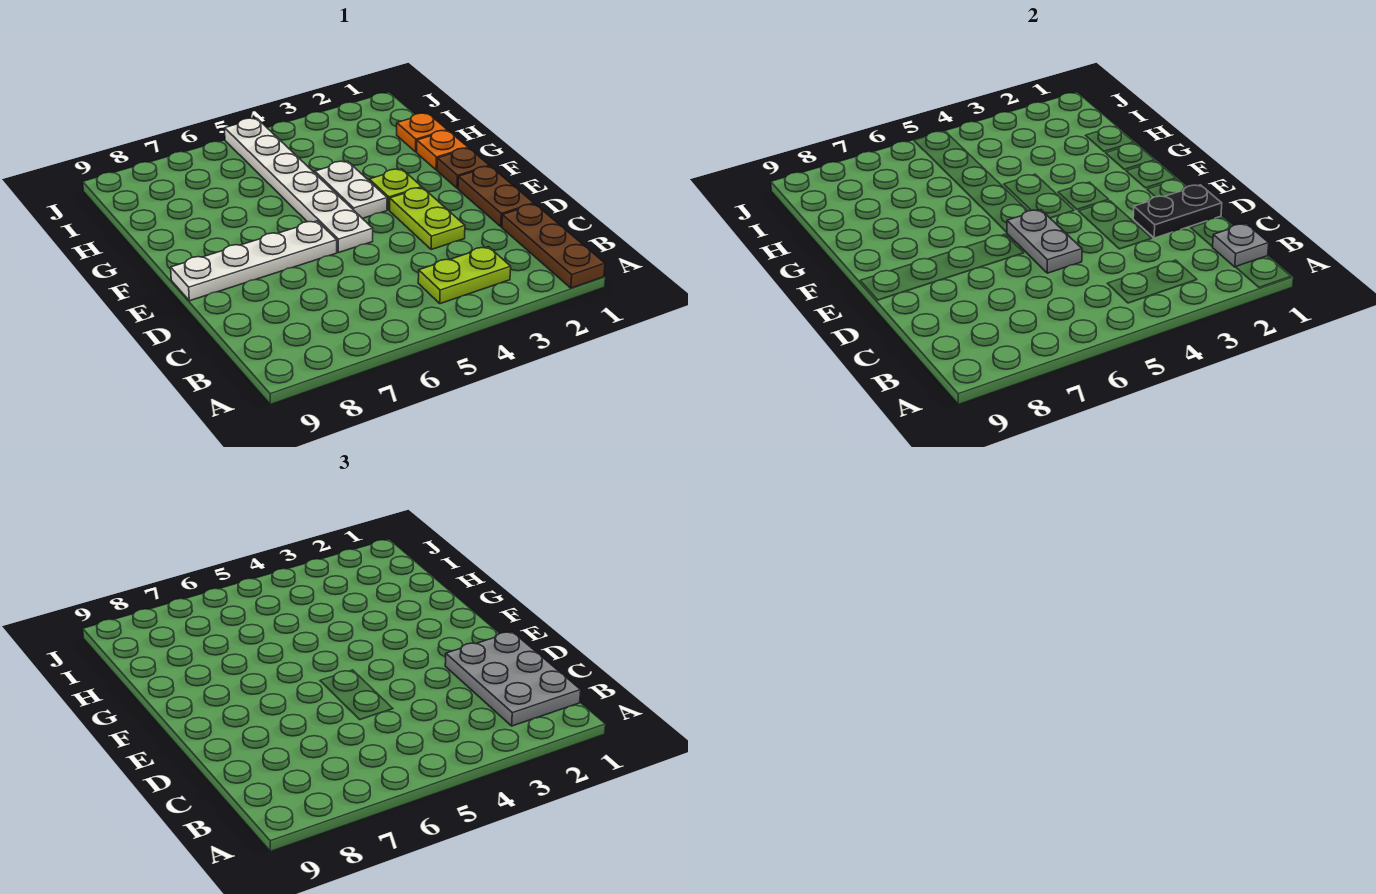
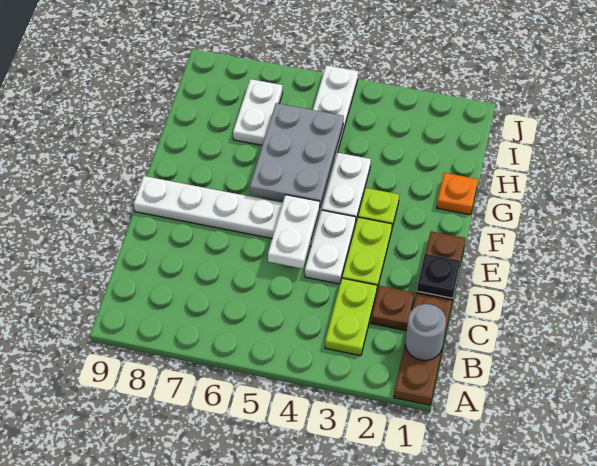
grey 1x1 plate [1213,224,1269,267] -> grey 1x1 round brick [405,304,446,360]
grey 2x3 plate [445,632,581,726] -> grey 2x3 plate moved to [250,103,344,206]
lime 1x2 plate [418,247,511,304] -> lime 1x2 plate turned to [325,278,377,356]
black 1x2 plate [1133,185,1222,238] -> black 1x1 plate [417,253,460,298]
none -> white 1x2 plate [305,210,356,284]
grey 1x2 plate [1007,210,1082,273] -> white 1x2 plate [268,195,320,269]
brown 1x1 plate [437,148,489,188] -> brown 1x1 plate moved to [371,286,415,331]
orange 1x1 plate [397,113,447,152] -> none
none -> white 1x2 plate [233,79,283,145]

